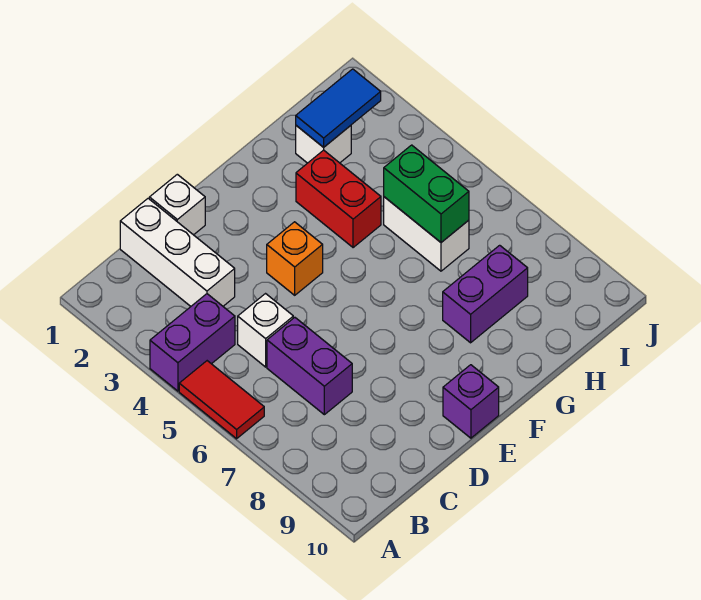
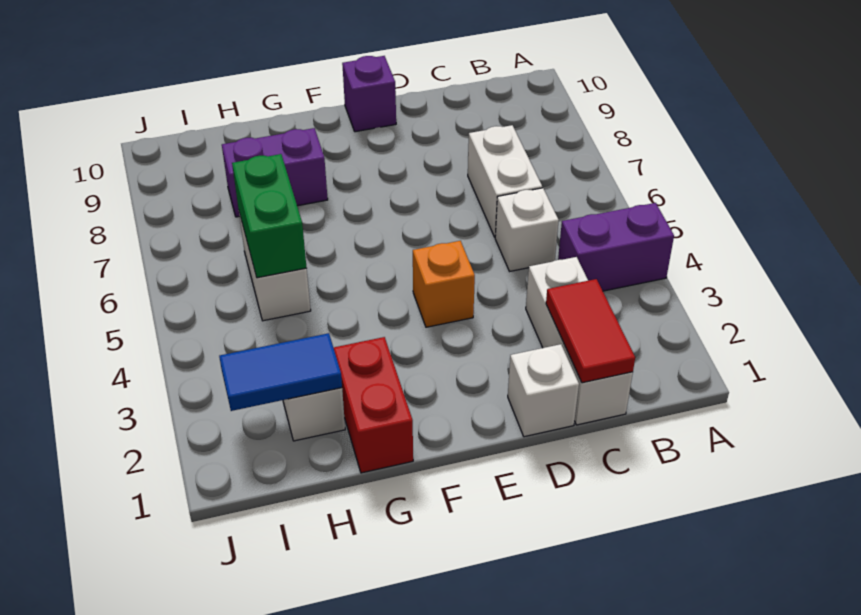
red 1x2 tile [179,361,264,439] -> red 1x2 tile moved to [546,279,635,383]
purple 1x2 brick [267,317,352,415] -> white 1x2 brick [468,125,542,237]
red 1x2 brick [296,150,381,248] -> red 1x2 brick moved to [333,337,413,473]

